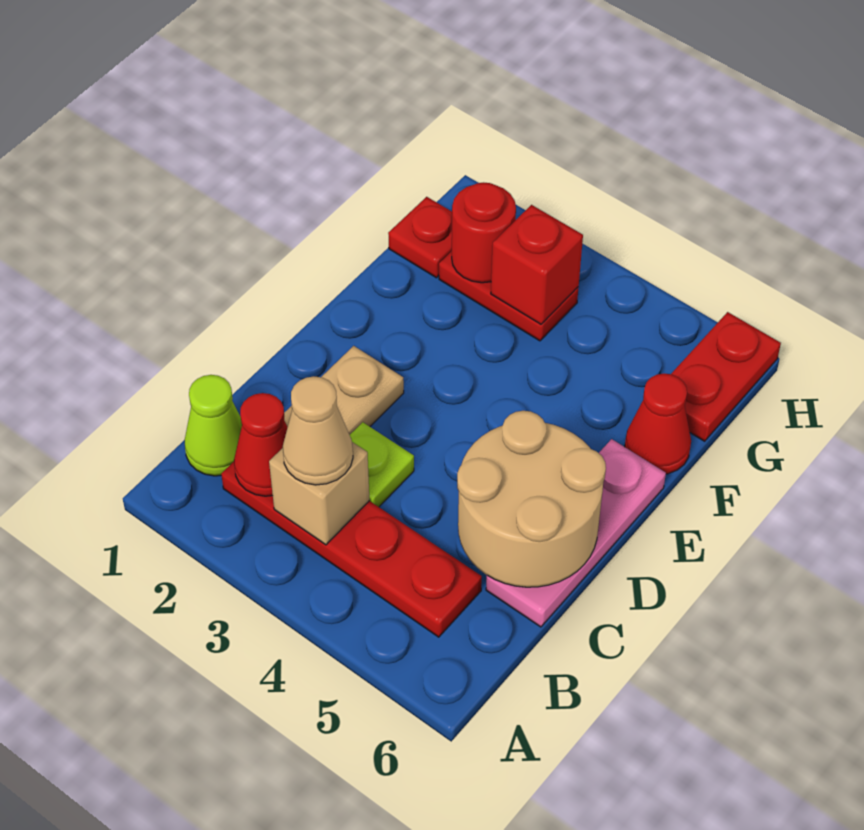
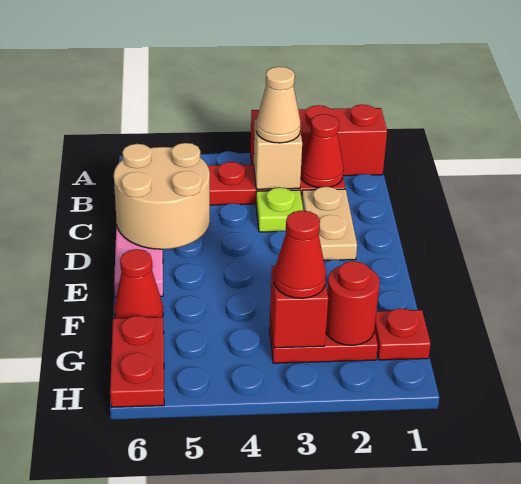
none -> red 1x3 brick [251,105,387,176]
lime 1x1 cone [185,375,242,476] -> none
none -> red 1x1 cone [274,210,326,298]

